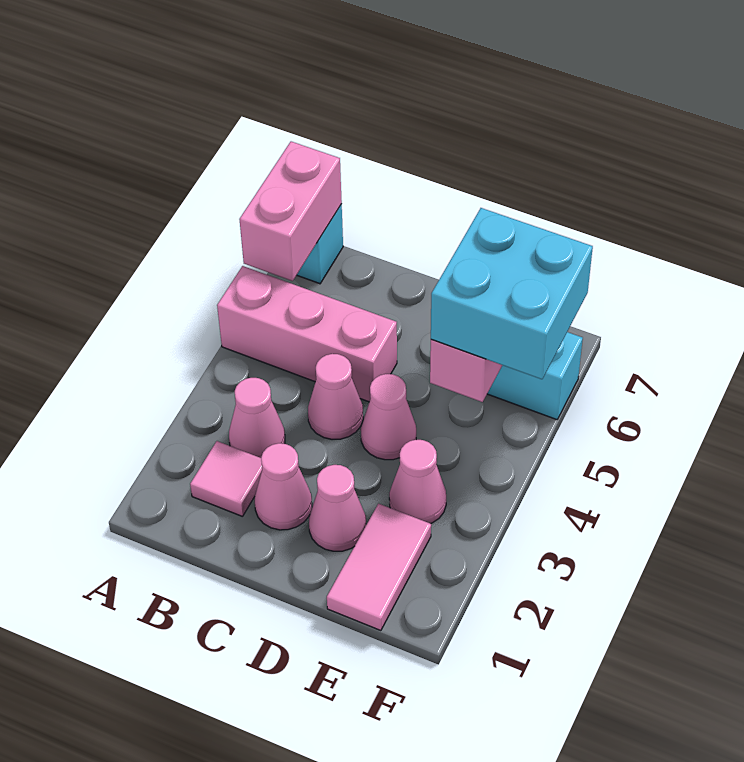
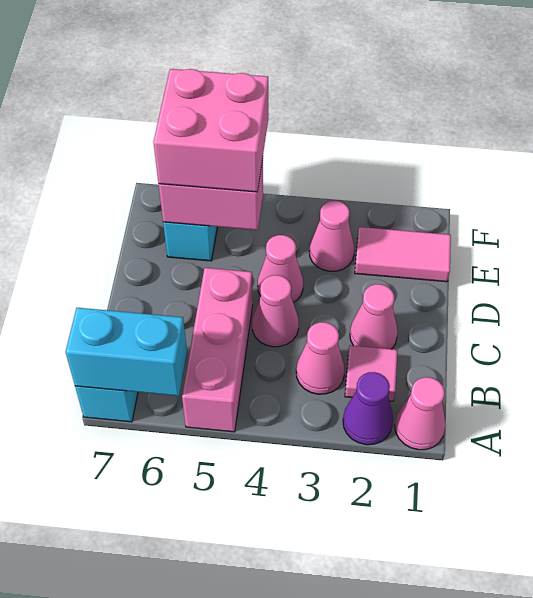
none -> purple 1x1 cone [343,372,393,445]
pink 1x2 brick [239,142,342,281] -> cyan 1x2 brick [65,308,187,396]
pink 1x1 cone [309,465,366,551] -> pink 1x1 cone moved to [395,377,446,450]
cyan 2x2 brick [431,208,593,379] -> pink 2x2 brick [153,69,268,192]

